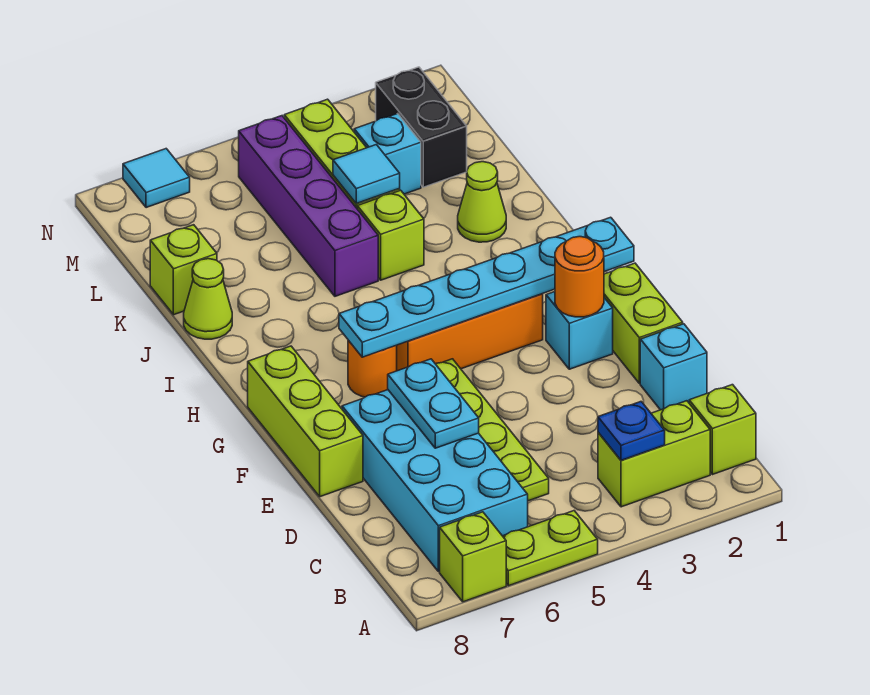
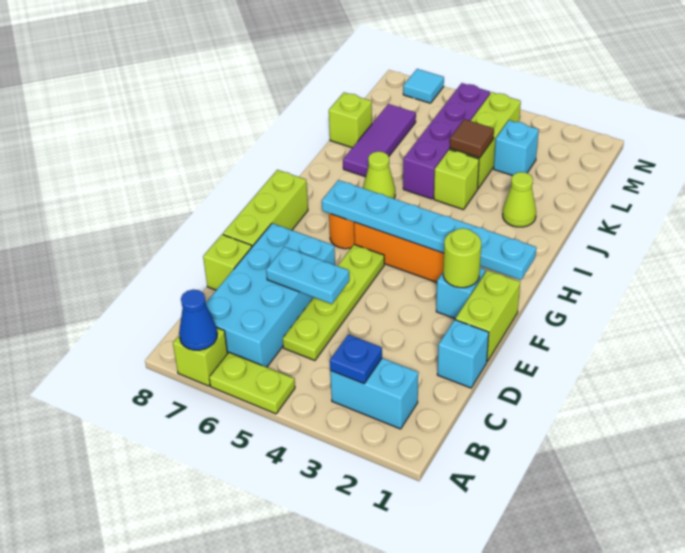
none -> blue 1x1 cone [179,289,217,350]
lime 1x1 brick [689,385,756,475] -> lime 1x1 brick moved to [203,235,252,290]
lime 1x2 brick [598,401,710,507] -> cyan 1x2 brick [330,358,418,429]
cyan 1x2 plate [388,359,479,448] -> cyan 1x2 plate turned to [266,247,349,304]
orange 1x1 round brick [555,237,604,317] -> lime 1x1 round brick [443,228,481,288]
none -> purple 1x3 tile [343,104,416,177]
lime 1x1 cone [184,259,232,339] -> lime 1x1 cone moved to [363,151,395,199]
cyan 1x1 tile [333,145,400,203] -> brown 1x1 tile [450,119,494,158]
black 1x2 brick [376,67,467,187] -> none

